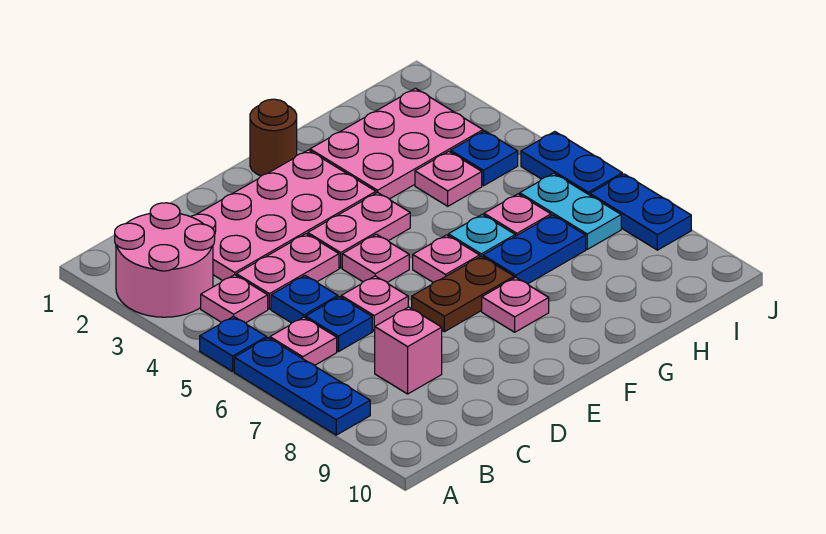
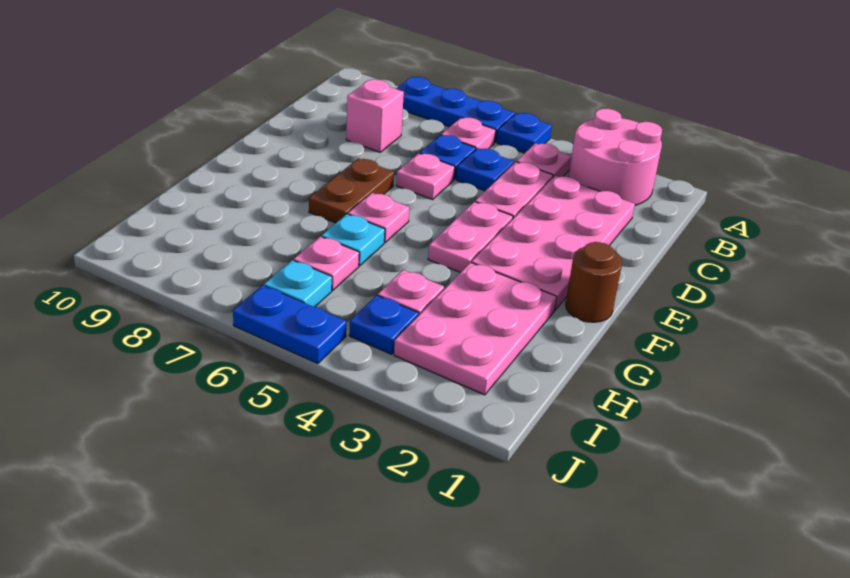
pink 1x1 plate [342,234,409,282] -> none
pink 1x1 plate [482,277,549,332] -> none
blue 1x2 plate [483,215,586,284] -> none
cyan 1x2 plate [520,173,621,249] -> cyan 1x1 plate [264,260,332,307]
blue 1x2 plate [590,174,691,250] -> none

